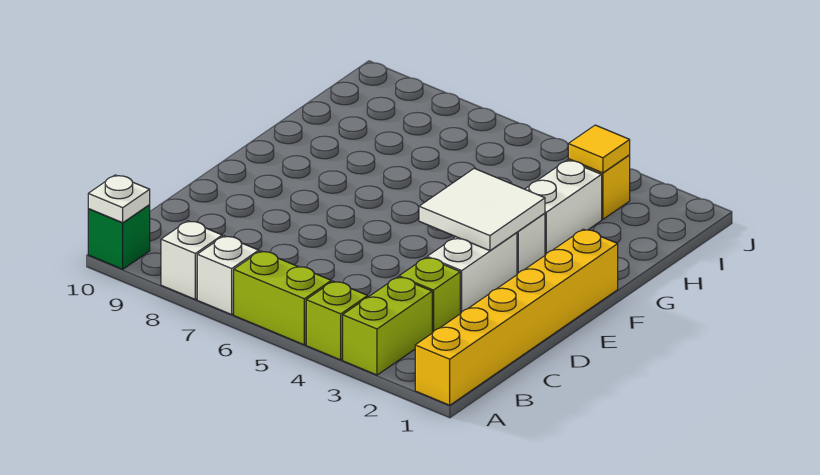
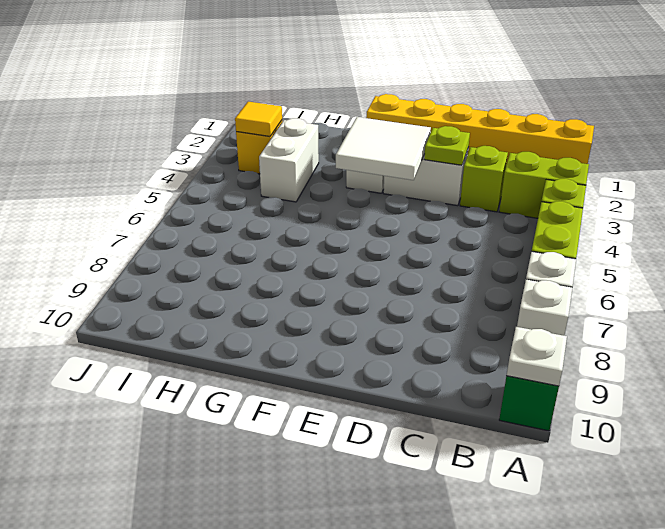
none -> lime 1x1 plate [424,126,470,165]
white 1x2 brick [525,160,602,255] -> white 1x2 brick turned to [259,118,319,202]

